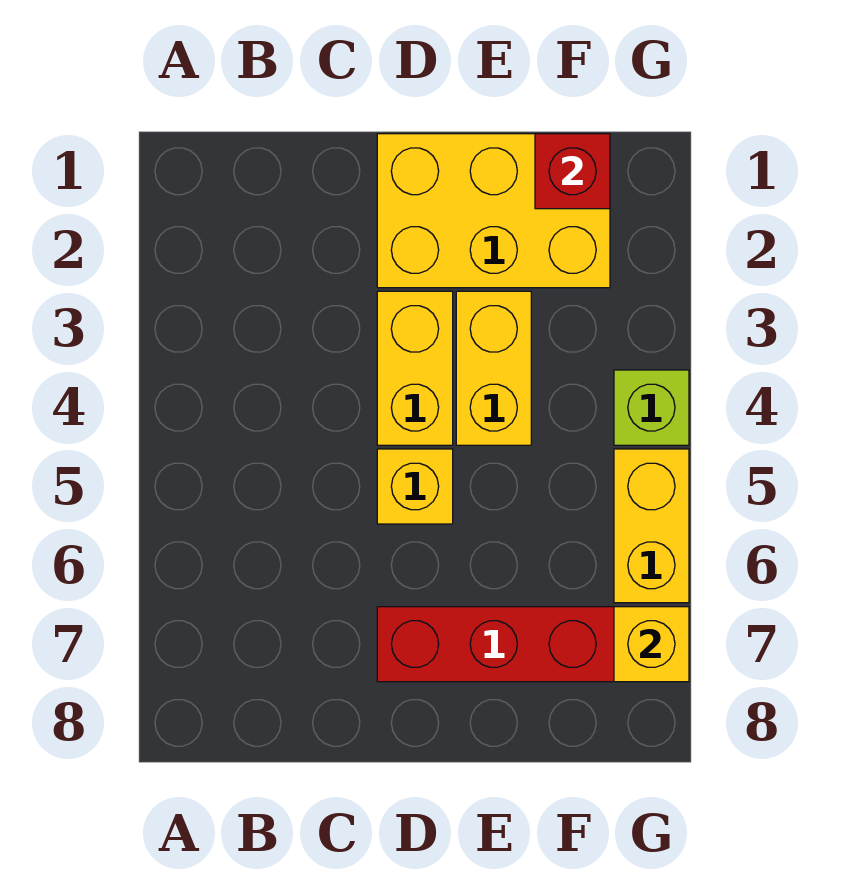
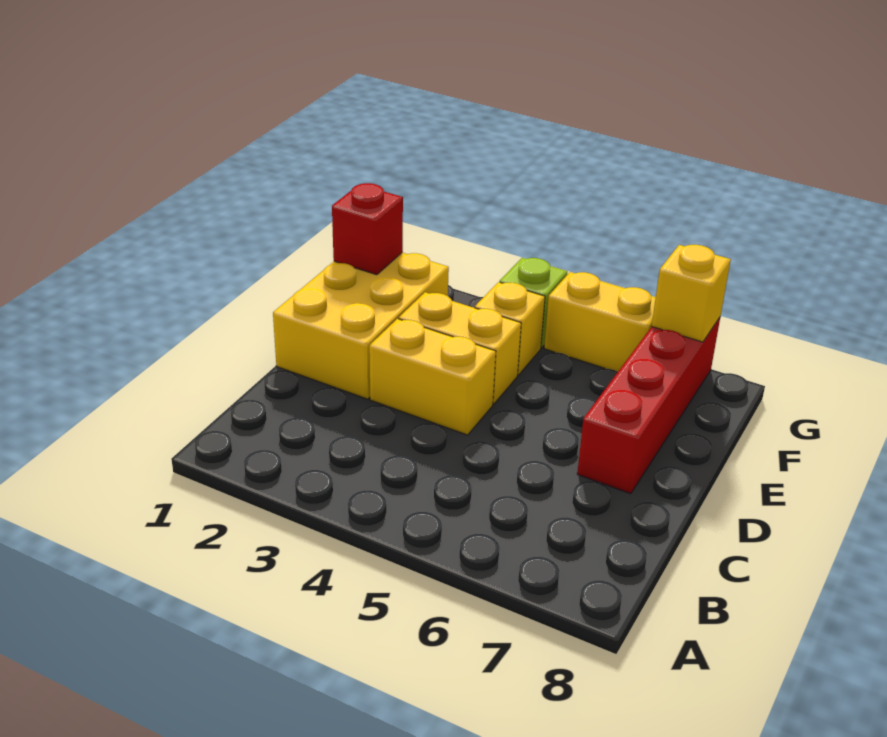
yellow 1x1 brick [377,449,453,524] -> yellow 1x1 brick moved to [475,282,545,375]

